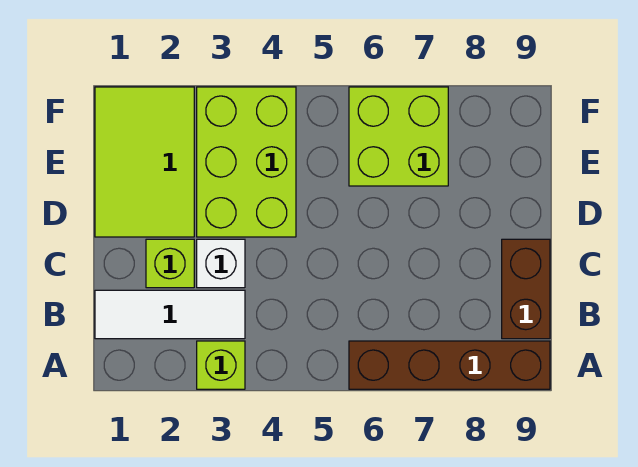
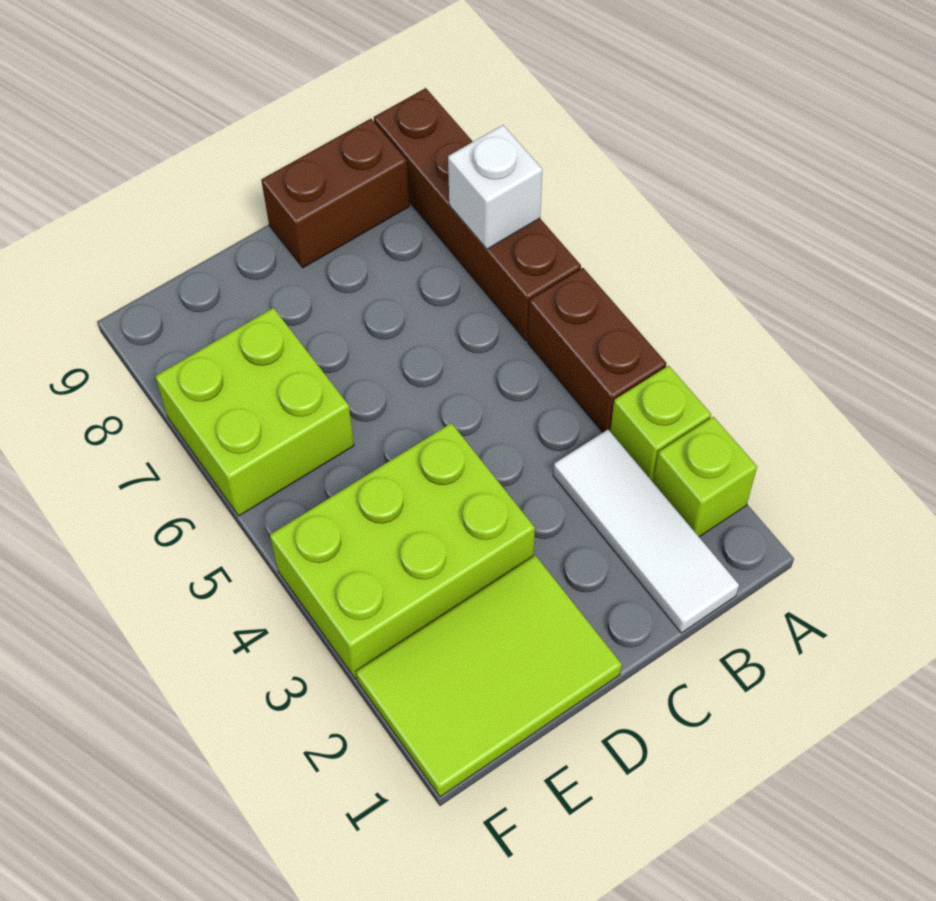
none -> brown 1x2 brick [528,268,667,432]
lime 1x1 brick [146,239,194,288] -> lime 1x1 brick moved to [653,417,757,537]
white 1x1 brick [197,239,245,288] -> white 1x1 brick moved to [448,125,542,249]

